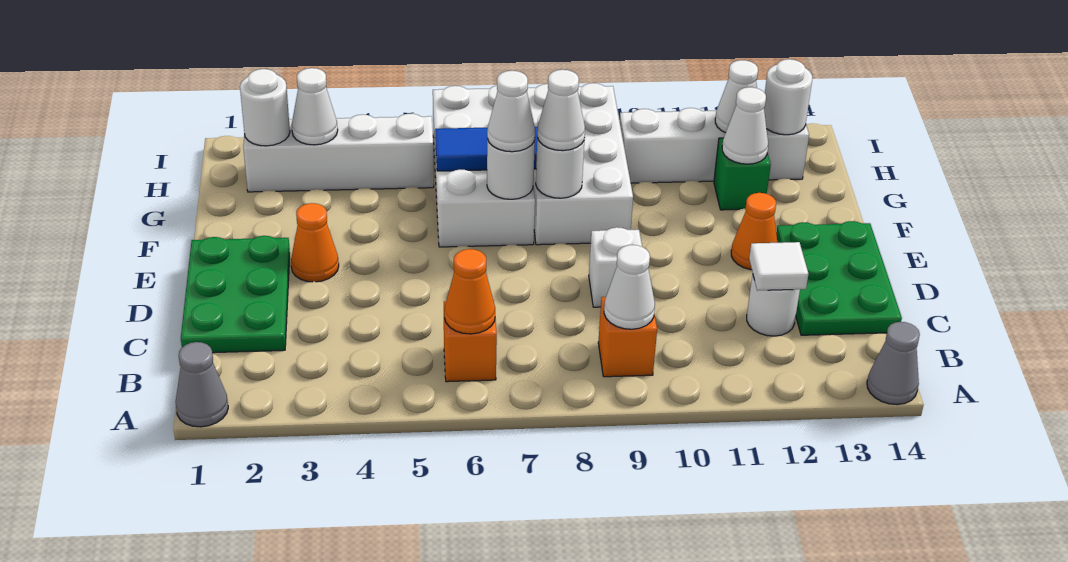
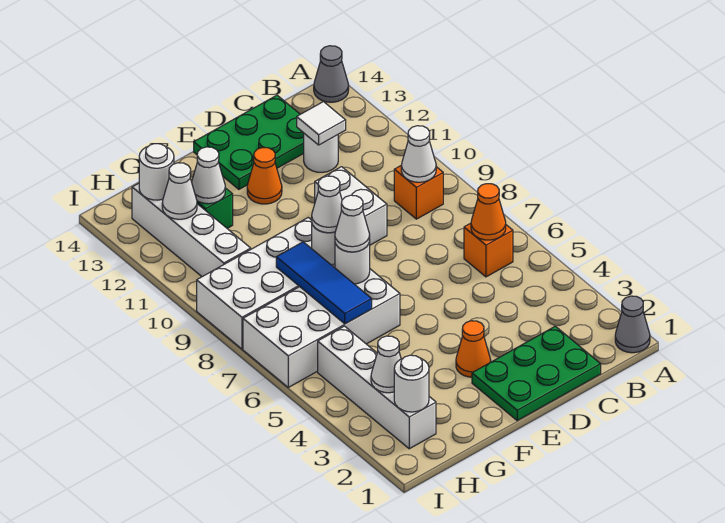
white 1x1 brick [589,227,642,307] -> white 1x2 brick [315,167,387,245]

